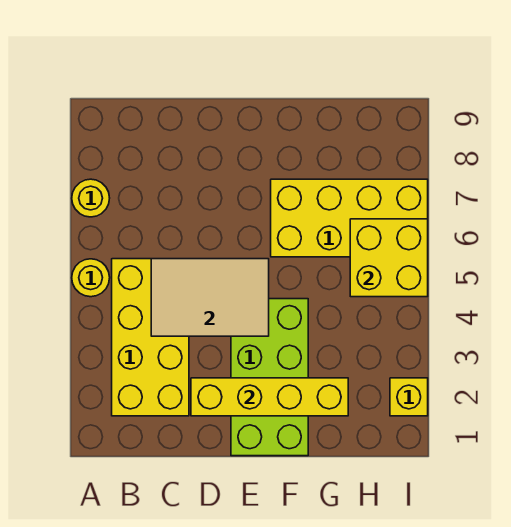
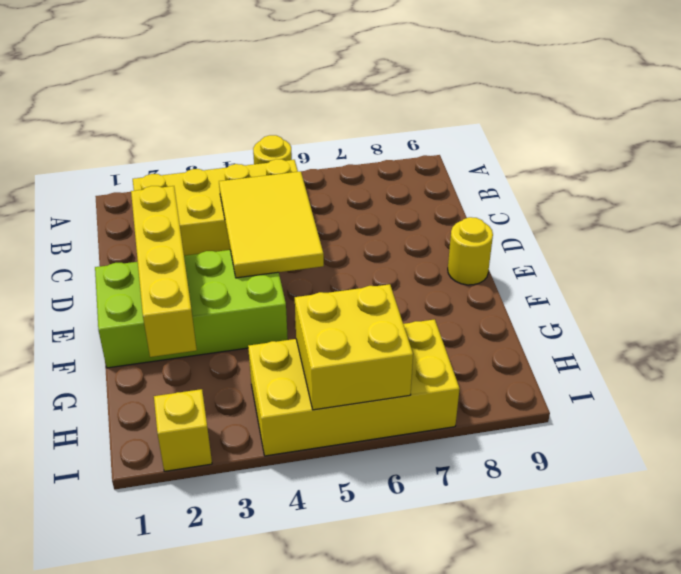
yellow 1x1 round brick [72,179,110,217] -> yellow 1x1 round brick moved to [448,217,493,285]
tan 2x3 tile [151,259,269,336] -> yellow 2x3 tile [219,171,324,278]
yellow 2x4 brick [271,179,428,257] -> yellow 2x4 brick turned to [248,319,460,456]

